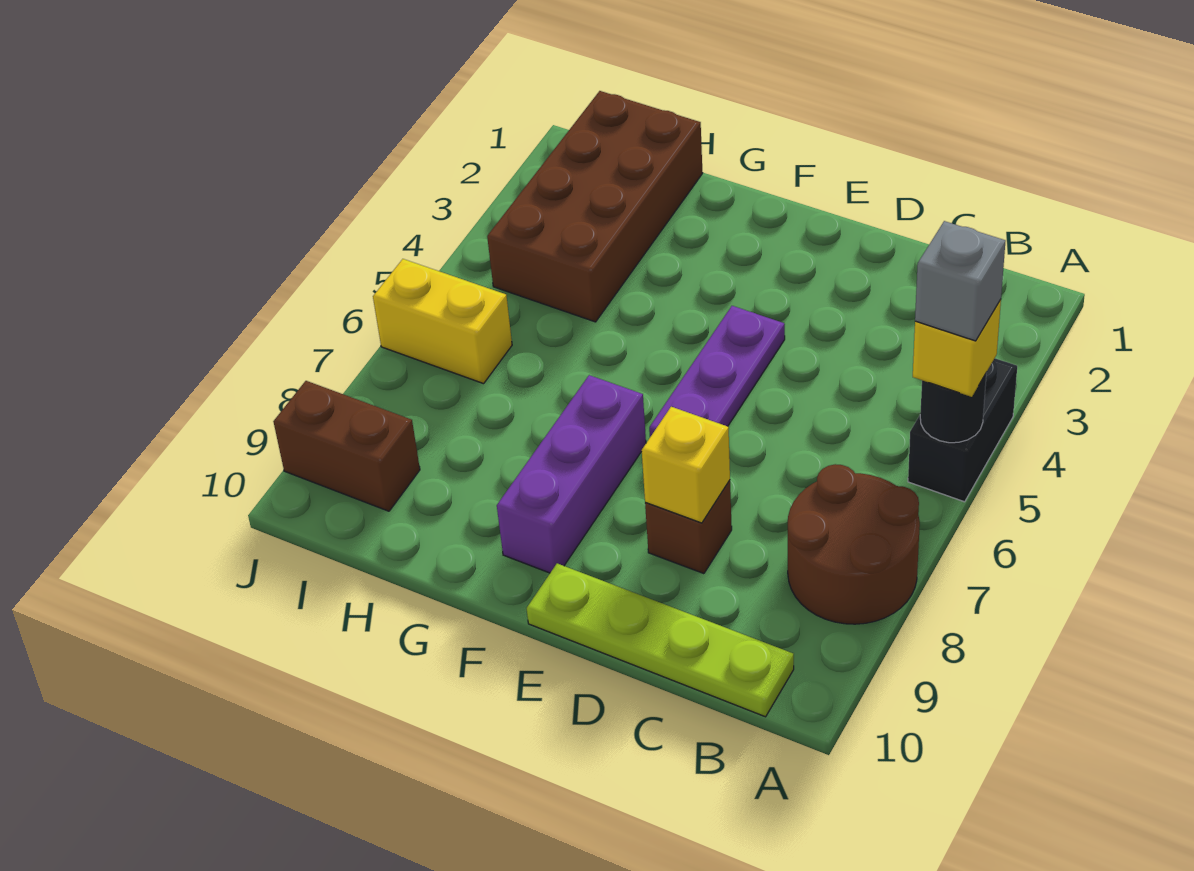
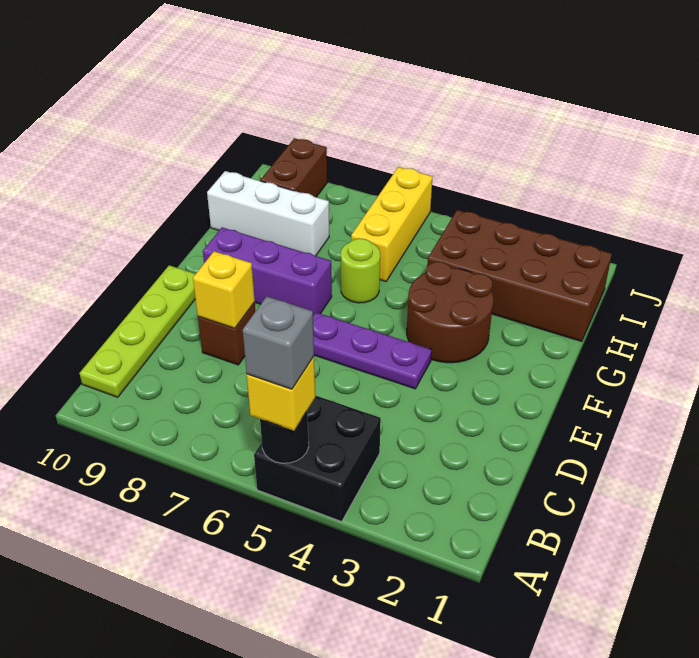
black 1x2 brick [908,358,1017,502] -> black 2x2 brick [254,395,381,522]
brown 2x2 round brick [788,464,920,624] -> brown 2x2 round brick moved to [407,262,493,363]
none -> lime 1x1 round brick [341,238,380,303]
none -> white 1x3 brick [207,171,329,256]
yellow 1x2 brick [373,259,512,384] -> yellow 1x3 brick [351,167,432,281]

